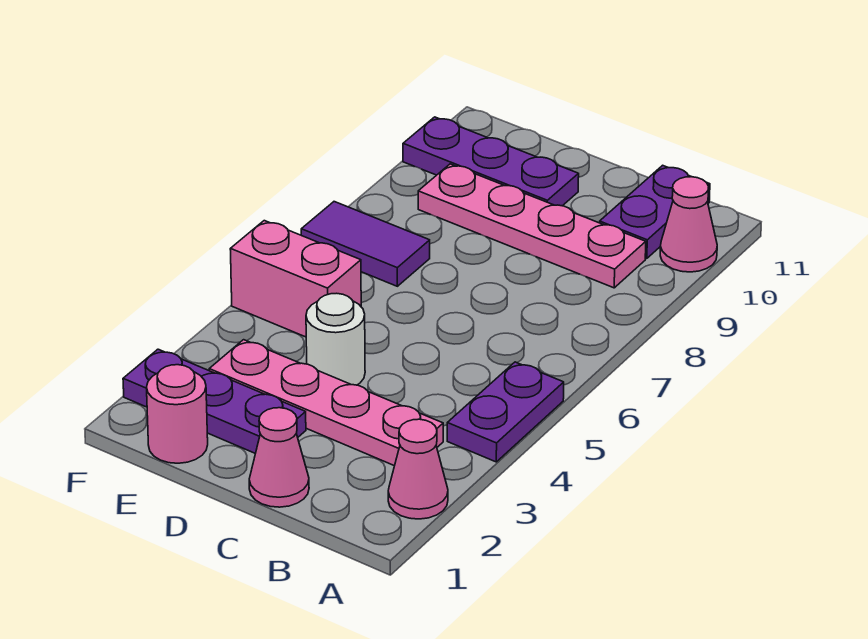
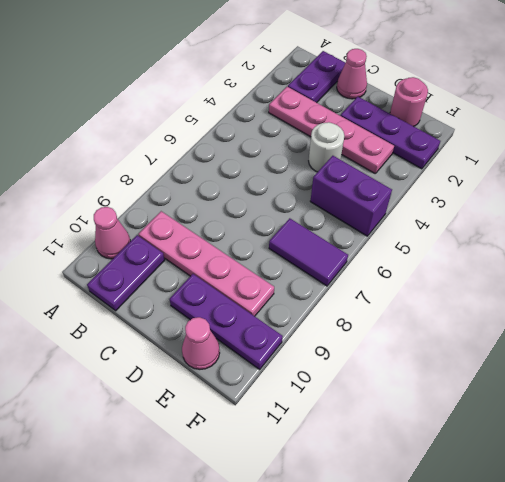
pink 1x1 cone [388,419,448,519] -> pink 1x1 cone moved to [182,317,220,369]
purple 1x2 plate [447,362,564,462] -> purple 1x2 plate moved to [288,51,345,103]
pink 1x2 brick [230,221,361,337] -> purple 1x2 brick [310,156,392,236]

